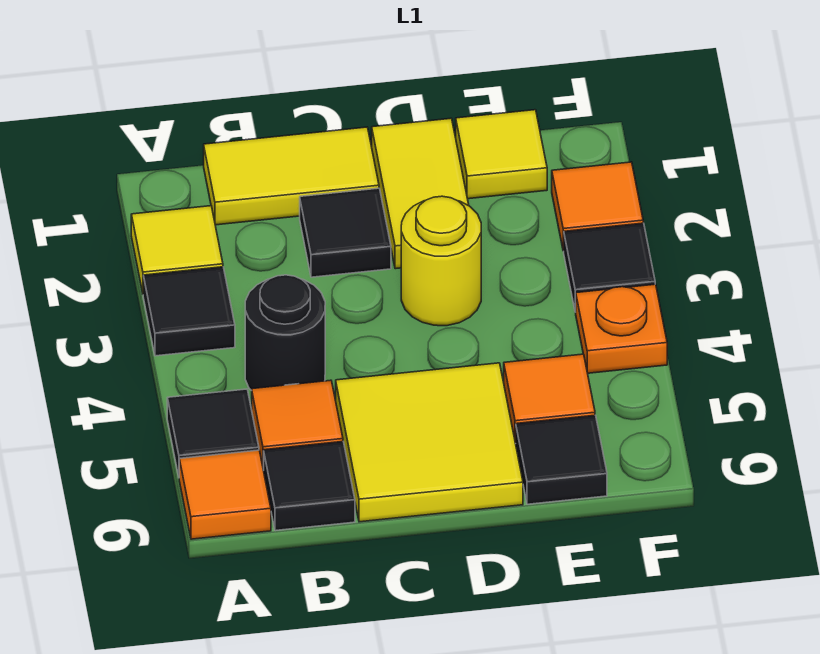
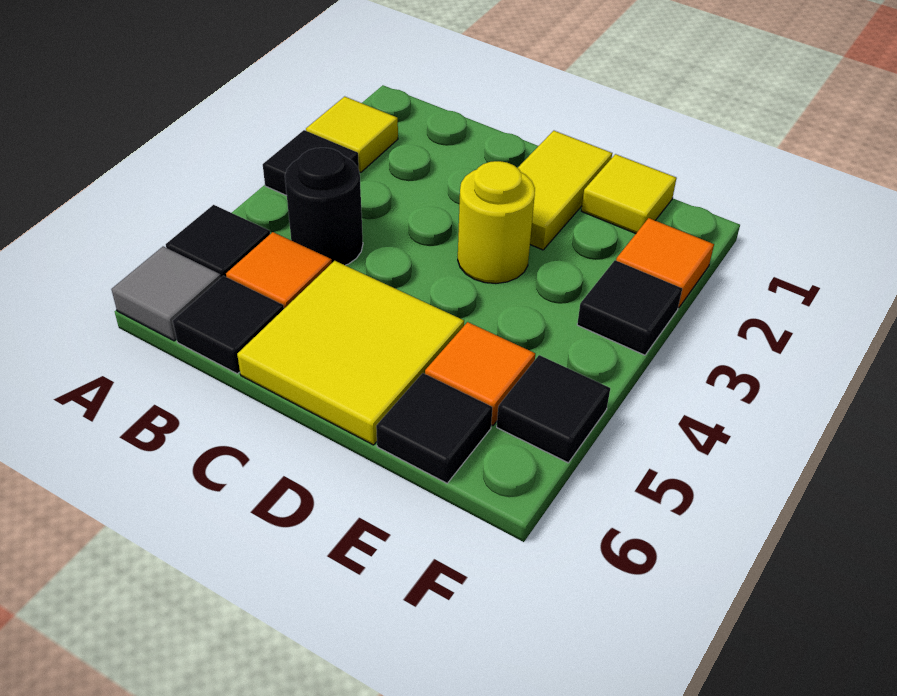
orange 1x1 tile [179,450,271,539] -> grey 1x1 tile [111,246,221,341]
yellow 1x2 tile [204,127,379,225] -> none
black 1x1 tile [300,188,391,277] -> black 1x1 tile moved to [497,355,610,463]
orange 1x1 plate [576,284,667,373] -> none

